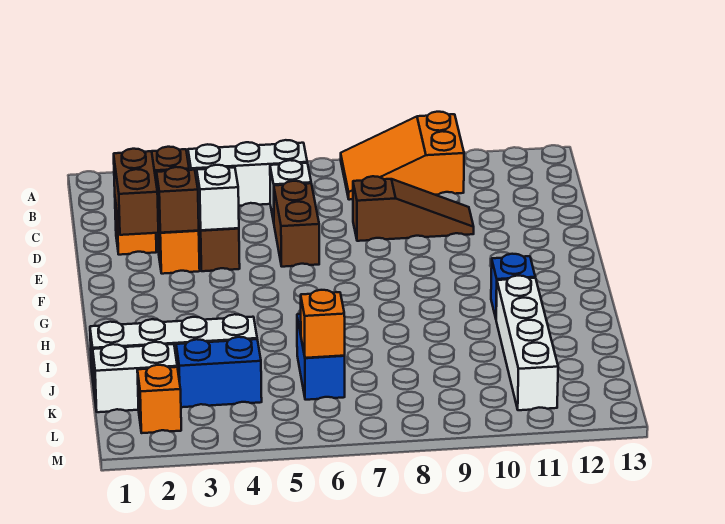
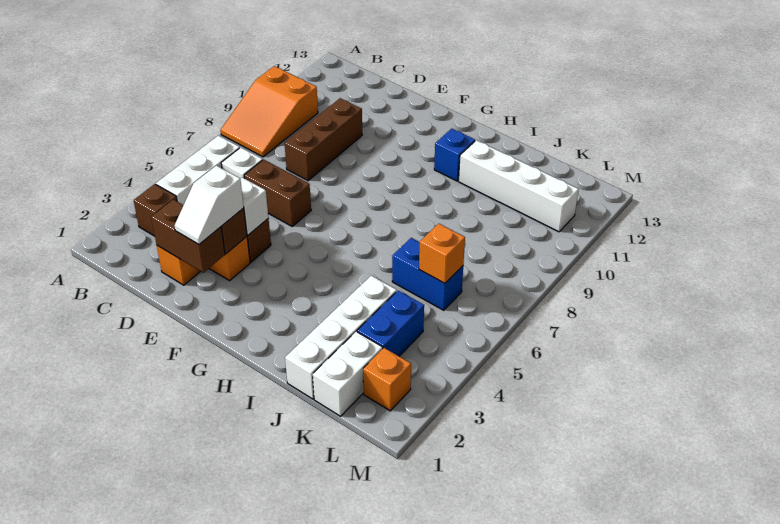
brown 1x3 slope [353,176,474,241] -> brown 1x3 brick [285,98,362,181]
none -> white 1x2 slope [175,166,244,244]

